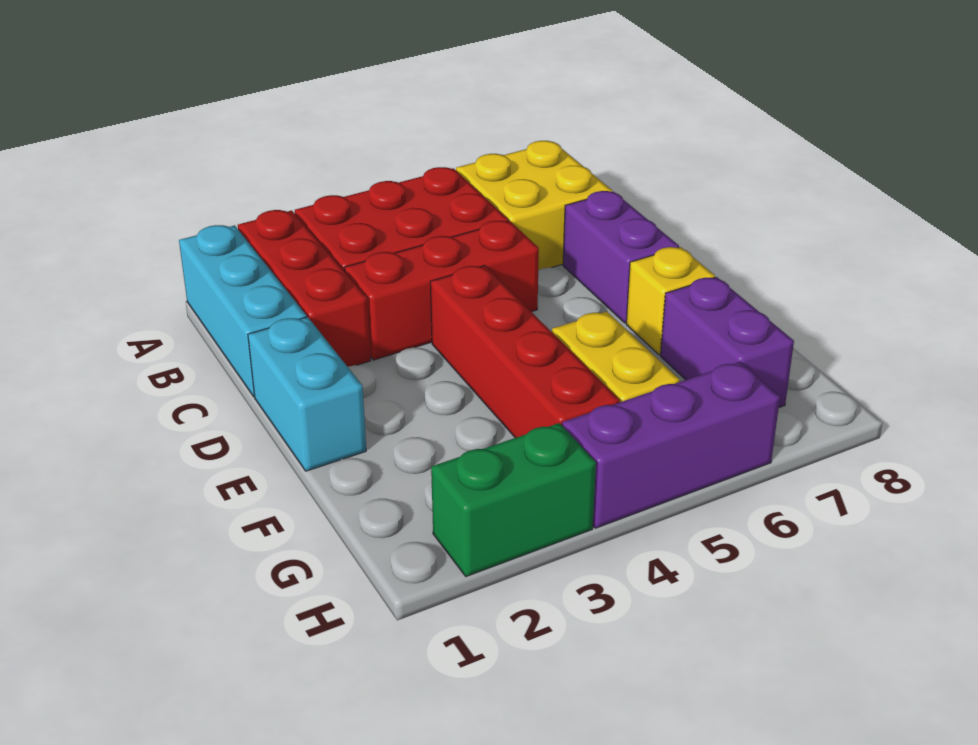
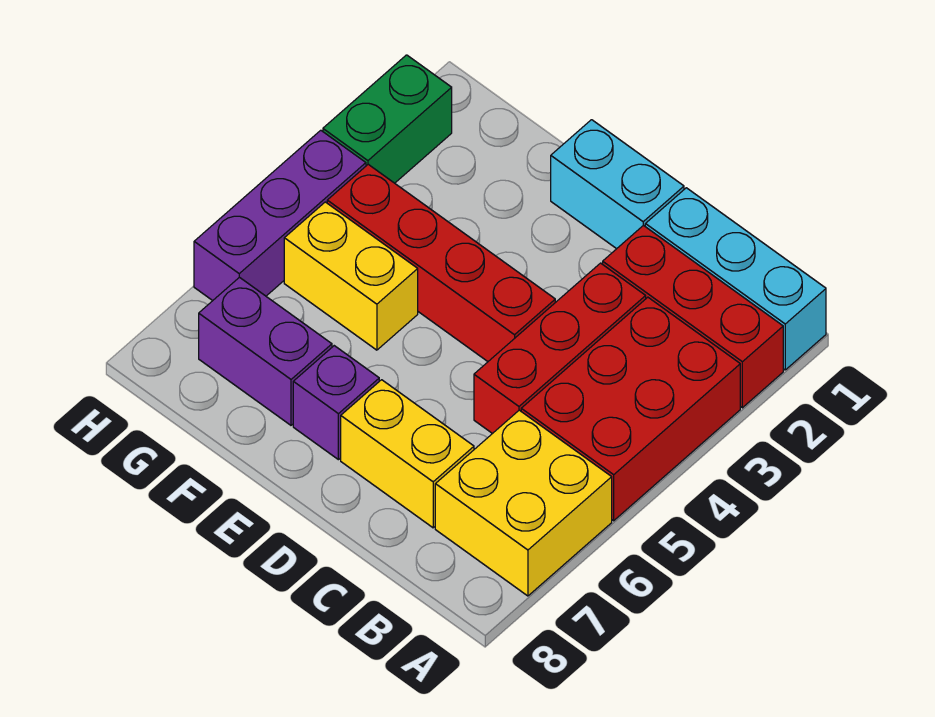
purple 1x2 brick [563,191,679,323] -> yellow 1x2 brick [341,380,474,528]
yellow 1x1 brick [626,247,715,355] -> purple 1x1 brick [293,346,379,460]

